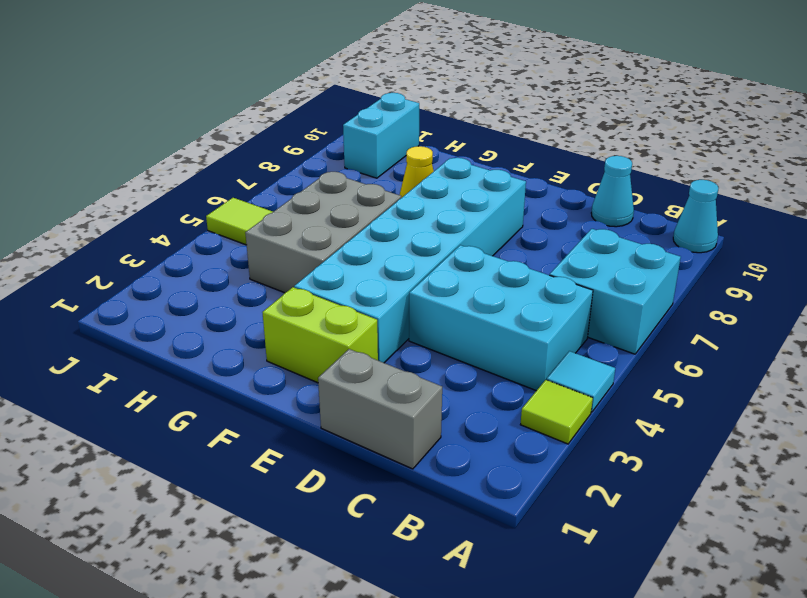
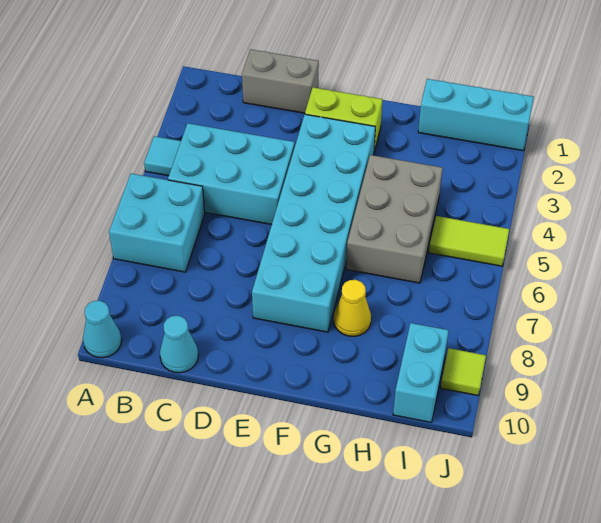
lime 1x1 tile [520,380,593,444] -> lime 1x1 tile moved to [441,348,486,396]
none -> cyan 1x3 brick [418,79,534,151]

